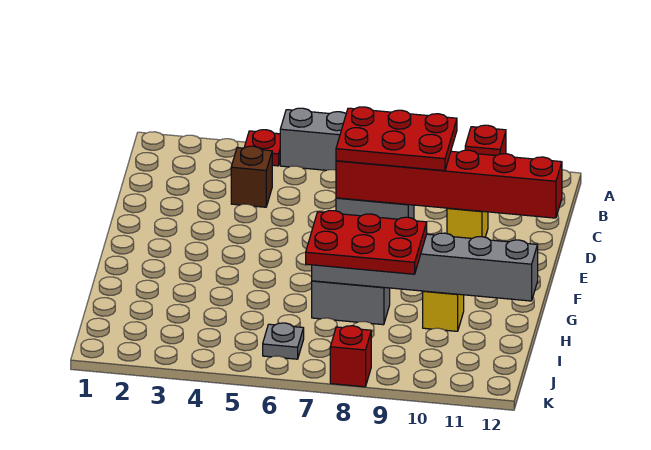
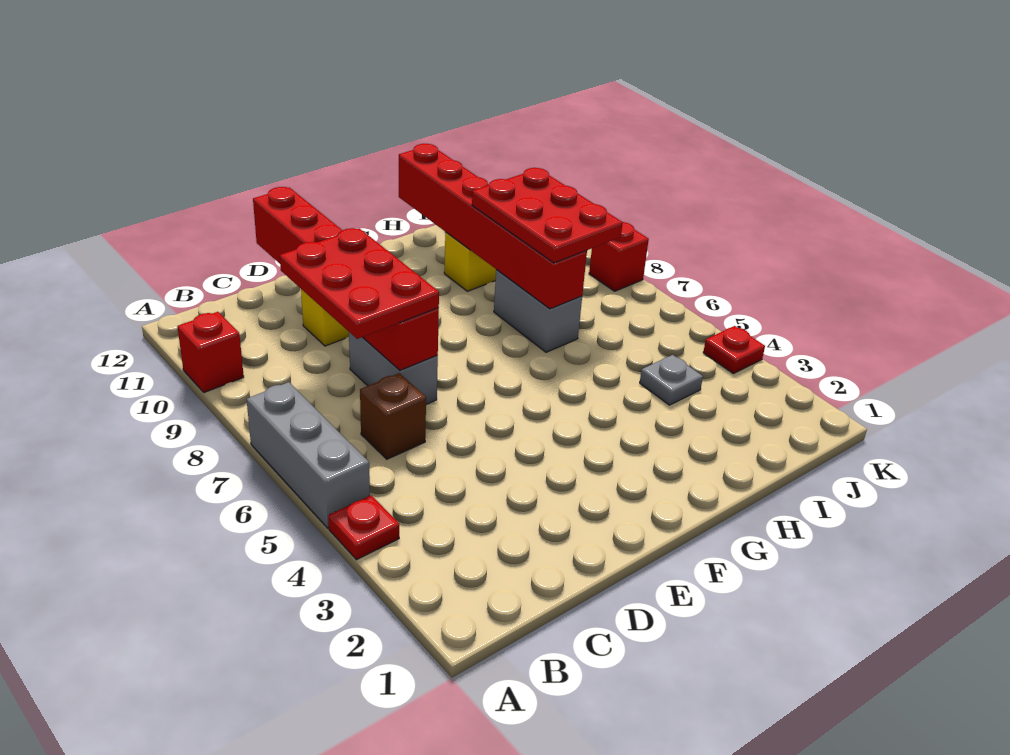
brown 1x1 brick [231,146,272,207] -> brown 1x1 brick moved to [360,373,426,459]
grey 1x6 brick [312,233,538,301] -> red 1x6 brick [399,144,587,309]
grey 1x1 plate [263,323,304,359] -> grey 1x1 plate moved to [640,355,703,405]
none -> red 1x1 plate [703,326,765,374]

